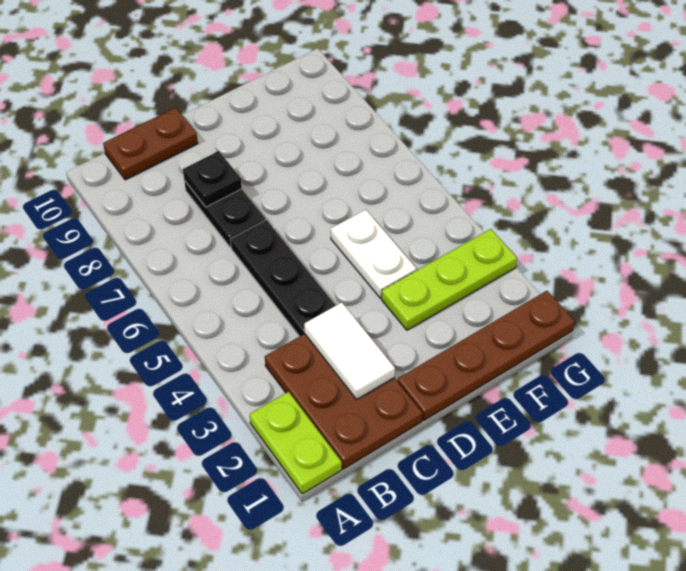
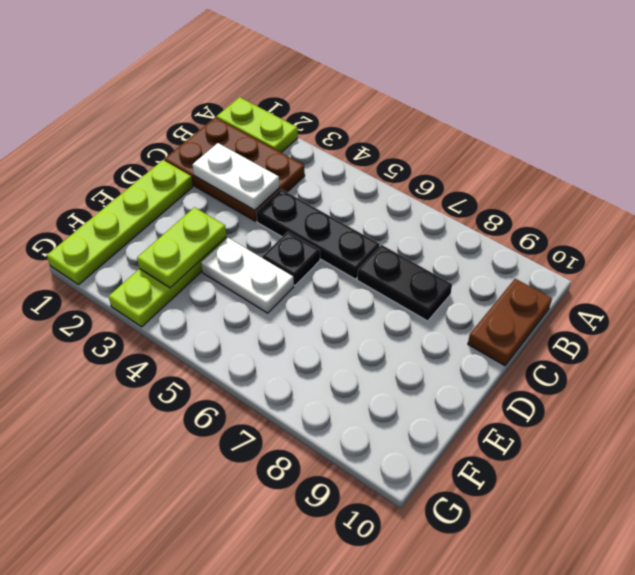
white 1x2 tile [304,303,395,399] -> white 1x2 plate [192,143,279,210]
black 1x1 plate [183,151,242,207] -> black 1x1 plate moved to [262,232,320,286]
brown 1x4 plate [397,291,575,420] -> lime 1x4 plate [47,160,193,285]
none -> lime 1x2 plate [137,207,226,288]

